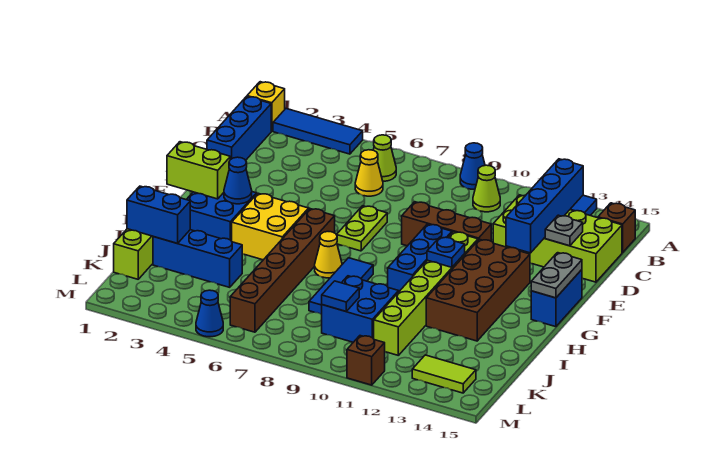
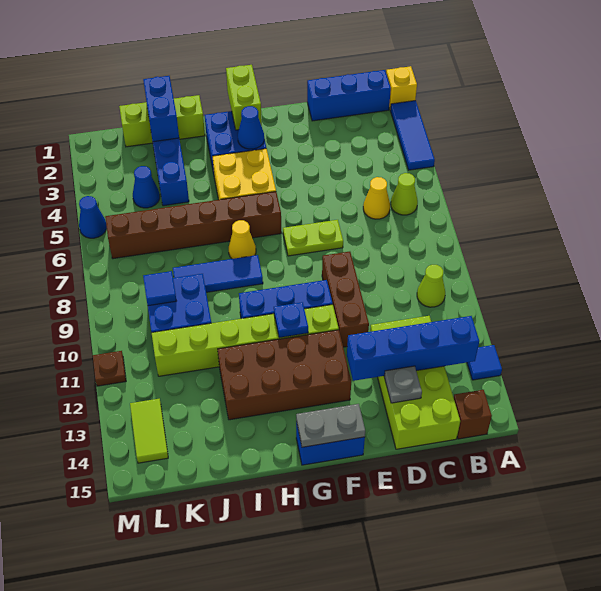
blue 1x1 cone [460,143,485,189] -> blue 1x1 cone moved to [133,166,160,208]
brown 1x1 brick [347,336,385,385] -> brown 1x1 plate [93,351,126,386]

